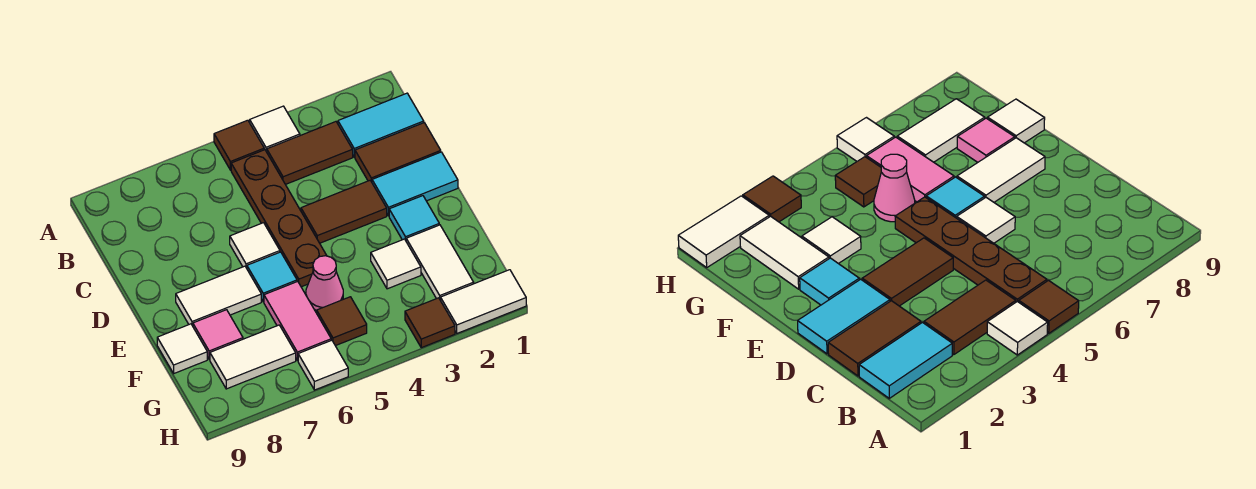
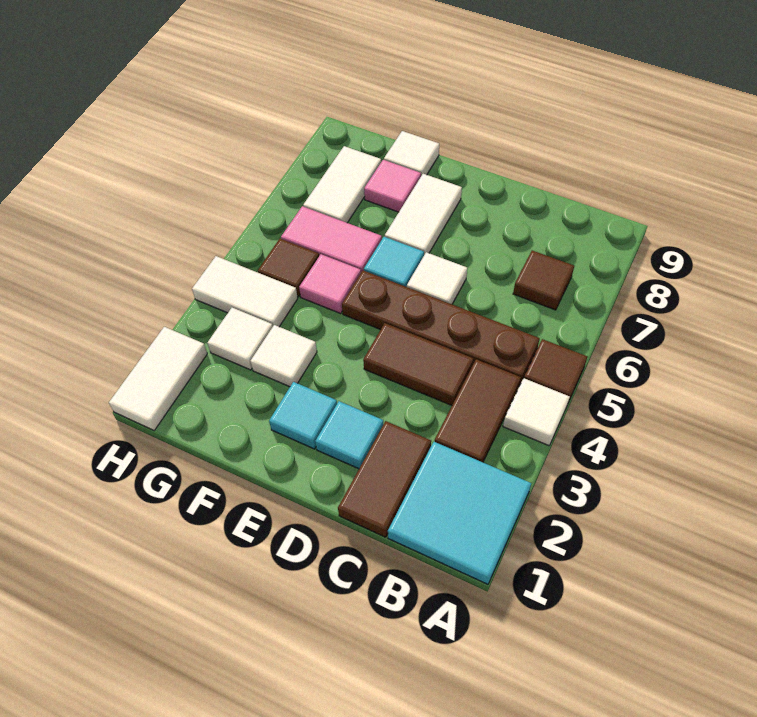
cyan 1x2 tile [338,93,424,157] -> cyan 2x2 tile [388,442,531,584]
cyan 1x2 tile [372,152,458,216] -> cyan 1x1 tile [315,401,383,469]
brown 1x2 tile [301,181,387,243] -> brown 1x2 tile turned to [363,323,474,405]
white 1x2 tile [406,225,474,300] -> white 1x2 tile moved to [192,256,298,327]
pink 1x1 cone [306,256,343,310] -> pink 1x1 tile [299,254,361,313]
brown 1x1 tile [405,298,455,348] -> brown 1x1 tile moved to [513,251,574,310]
white 1x1 tile [298,340,348,390] -> white 1x1 tile moved to [207,308,273,370]

